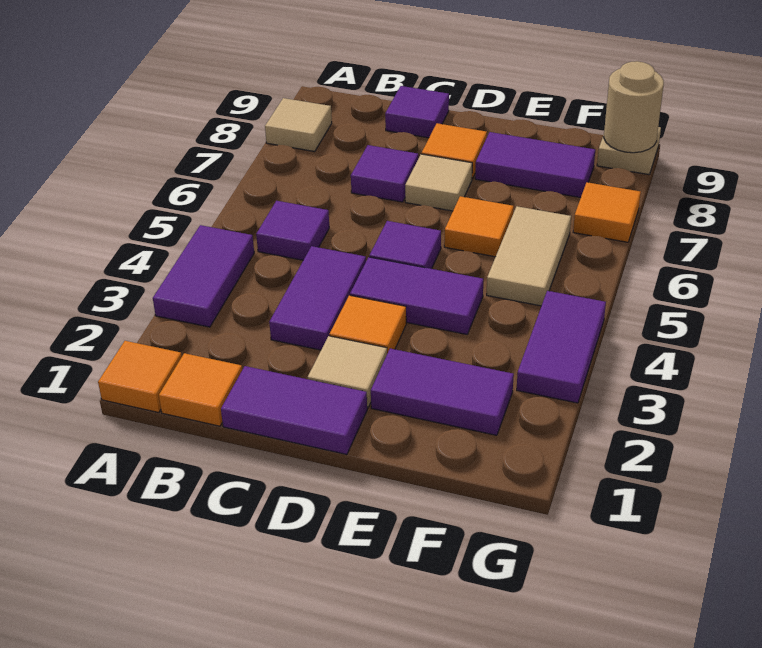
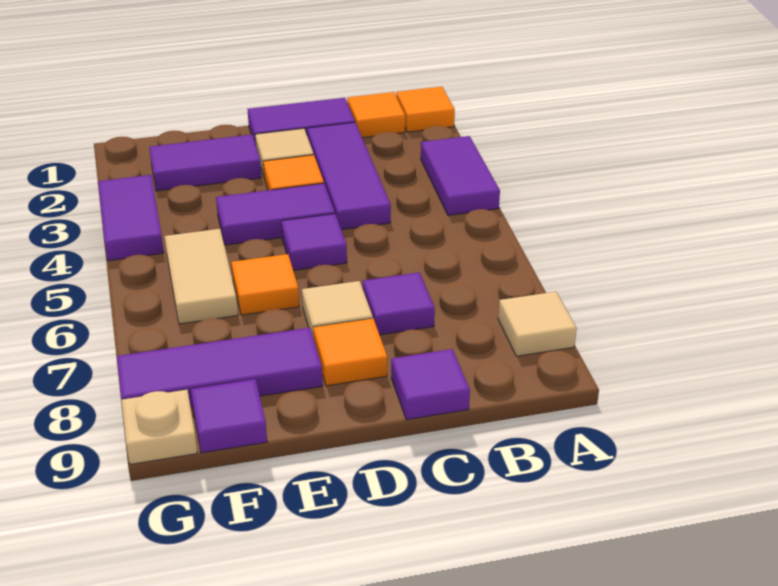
purple 1x1 tile [256,201,329,260] -> purple 1x1 tile moved to [191,379,267,453]
purple 1x2 tile [269,246,366,350] -> purple 1x3 tile [307,122,391,230]
purple 1x2 tile [475,132,595,198] -> purple 1x3 tile [117,328,323,407]
orange 1x1 tile [573,182,641,242] -> none
tan 1x1 round brick [604,61,664,153] -> none

